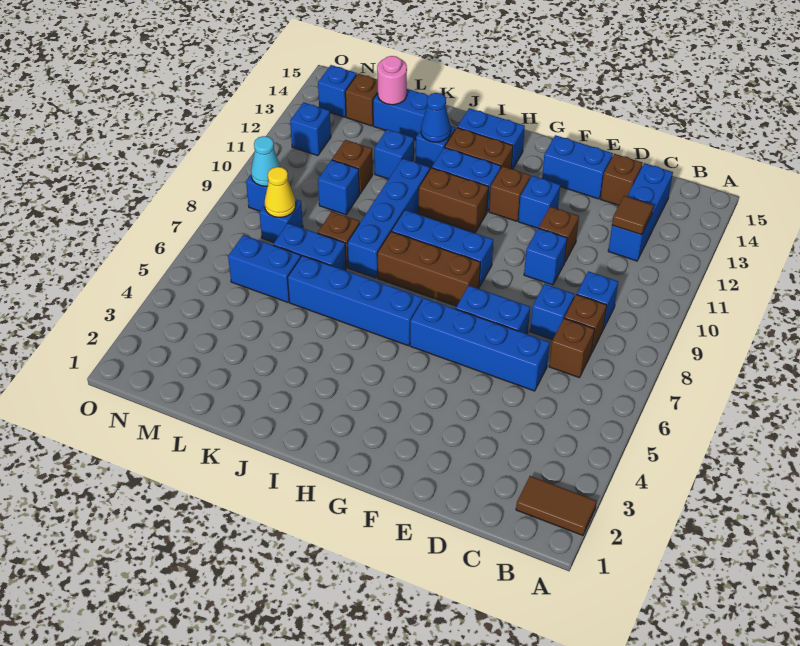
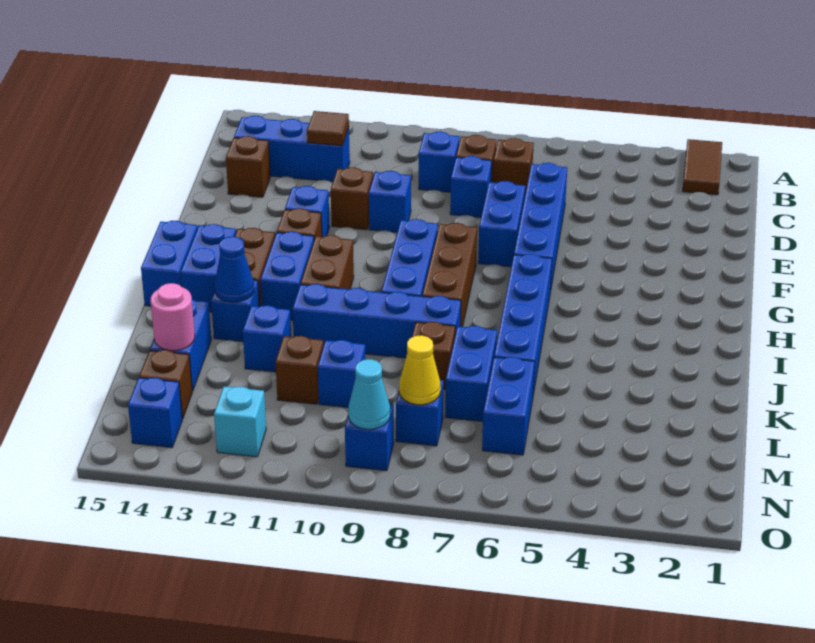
blue 1x2 brick [542,135,613,199] -> blue 1x2 brick moved to [141,221,197,306]
blue 1x1 brick [290,102,331,156] -> cyan 1x1 brick [214,386,266,457]

